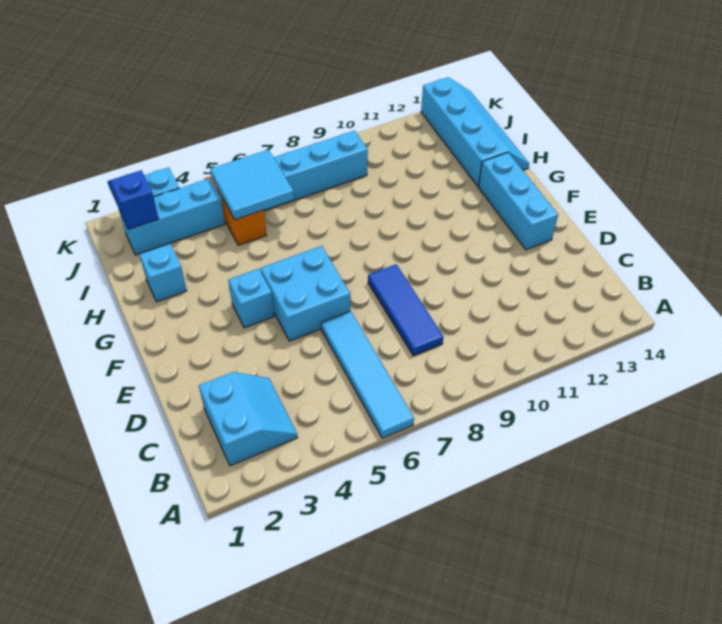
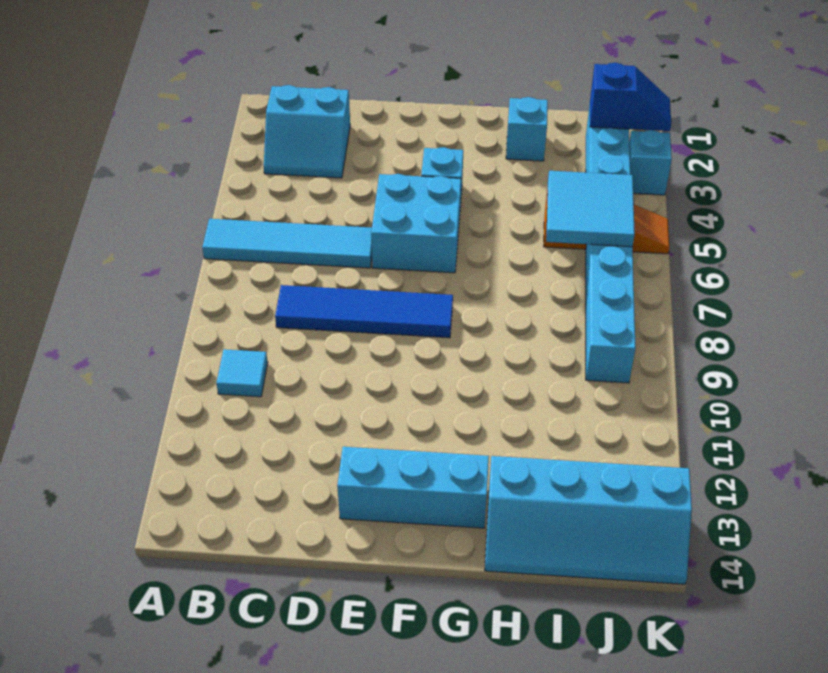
none -> cyan 1x1 tile [216,349,268,397]
blue 1x3 tile [368,264,443,356] -> blue 1x4 tile [275,285,453,338]

